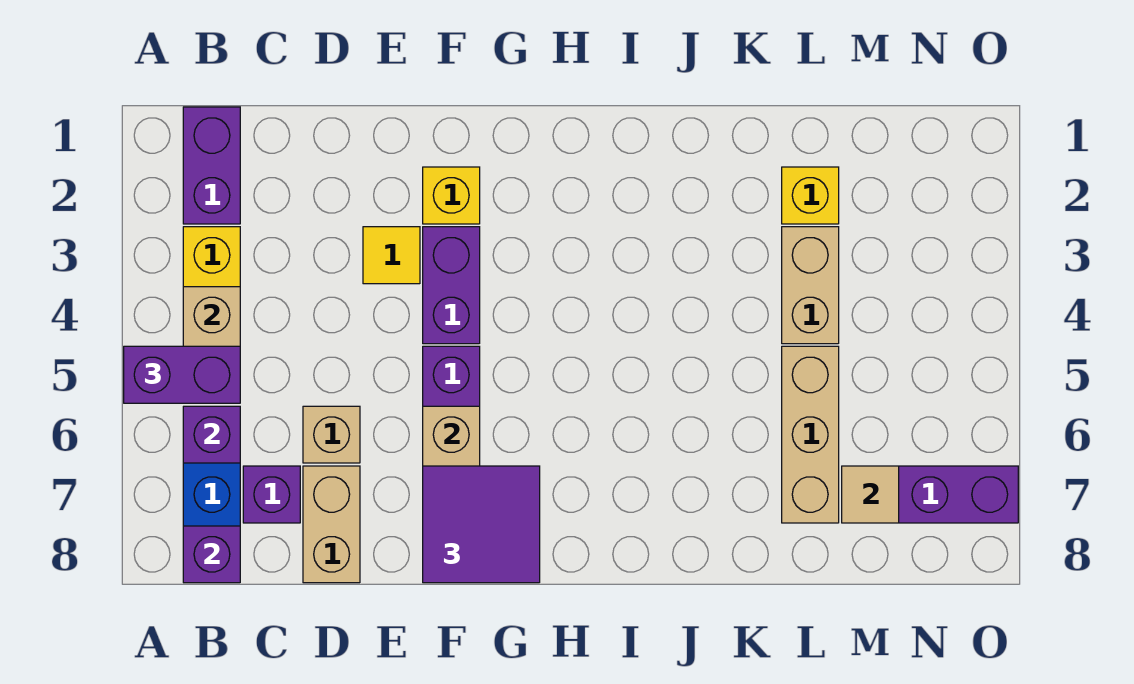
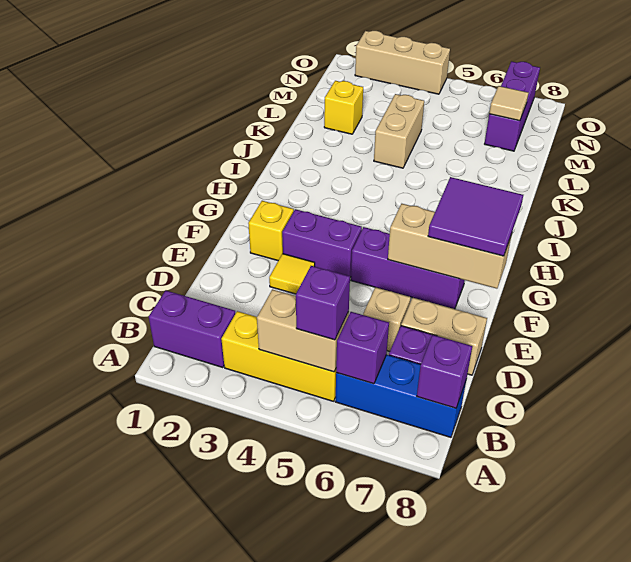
purple 1x2 brick [124,346,240,403] -> purple 1x1 brick [296,266,350,340]
tan 1x2 brick [782,227,839,344] -> tan 1x2 brick turned to [374,94,424,168]
tan 1x3 brick [782,346,839,523] -> tan 1x3 brick moved to [355,31,450,94]

